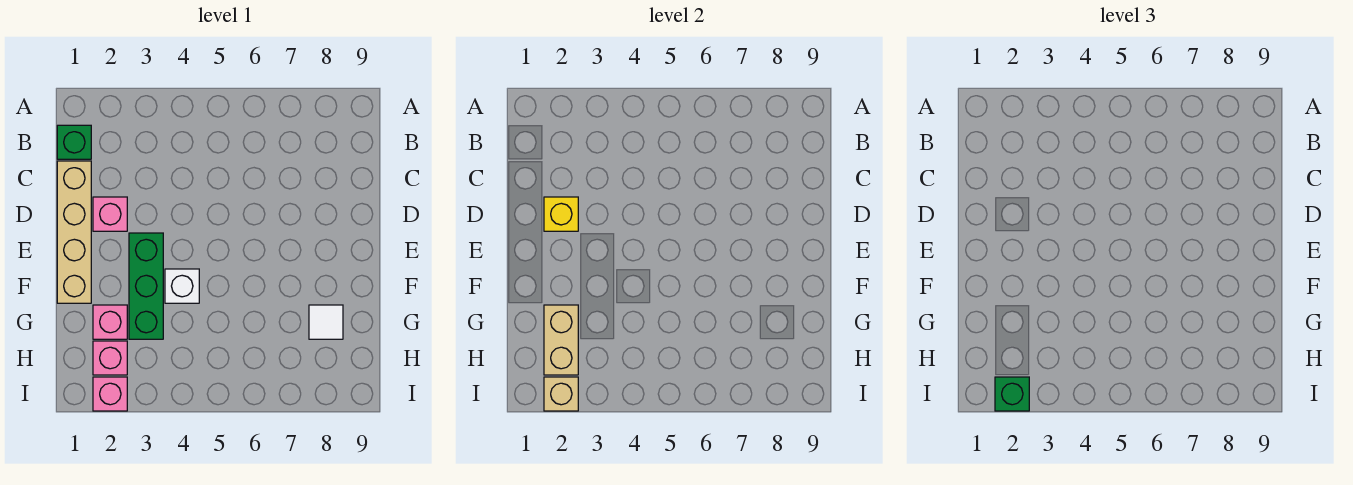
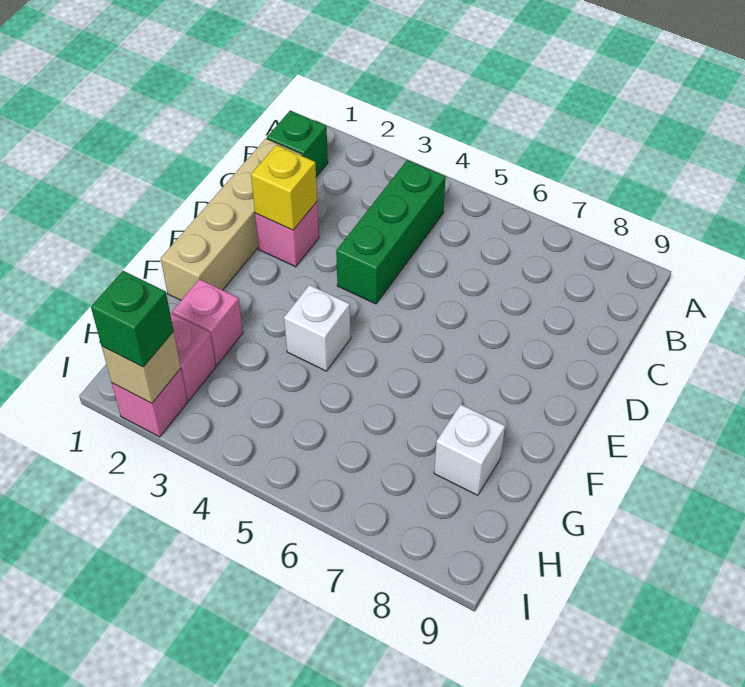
green 1x3 brick [129,233,163,339] -> green 1x3 brick moved to [336,160,446,304]
tan 1x2 brick [544,305,578,375] -> none
white 1x1 tile [309,305,343,339] -> white 1x1 brick [434,404,505,495]

